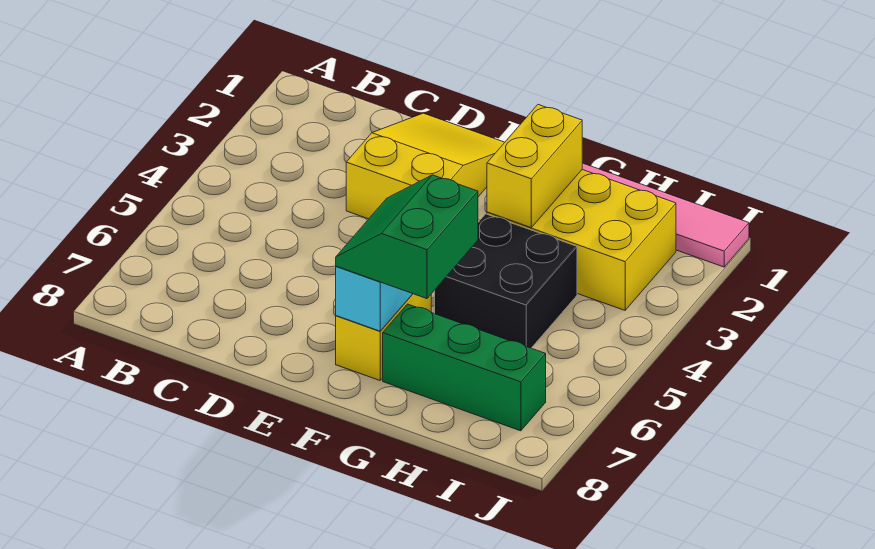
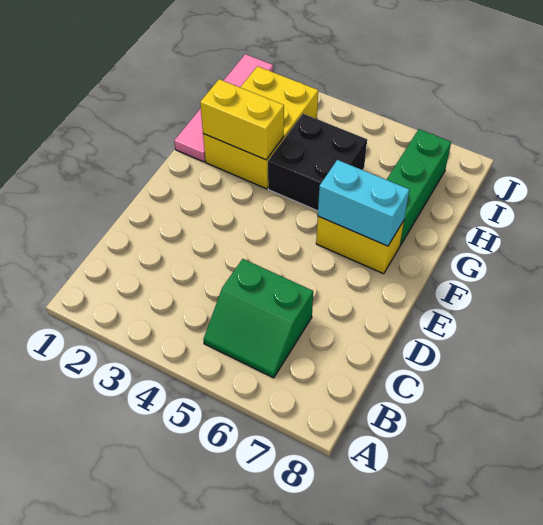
yellow 2x3 slope [346,113,505,219] -> none
green 2x2 slope [336,175,478,299] -> green 2x2 slope moved to [203,259,313,378]

